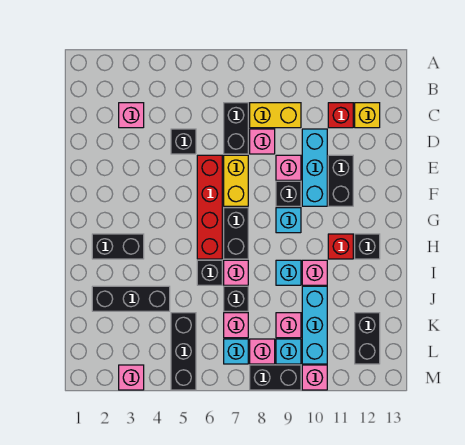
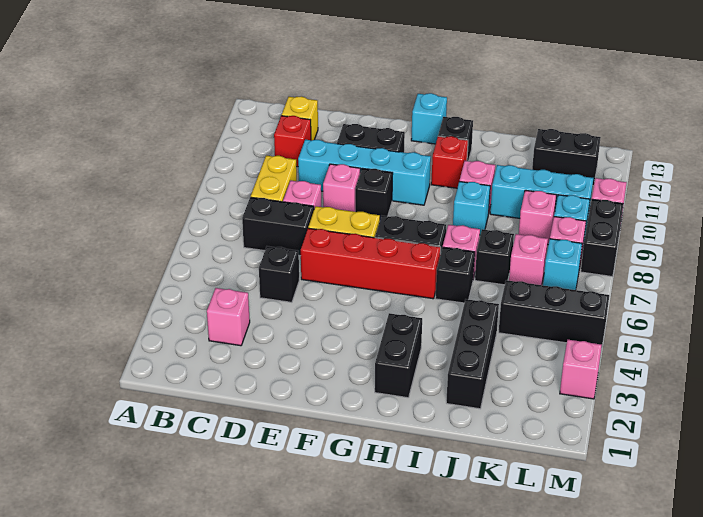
cyan 1x3 brick [302,129,327,206] -> cyan 1x4 brick [298,140,431,205]
cyan 1x1 brick [276,208,301,233] -> cyan 1x1 brick moved to [411,93,447,144]

